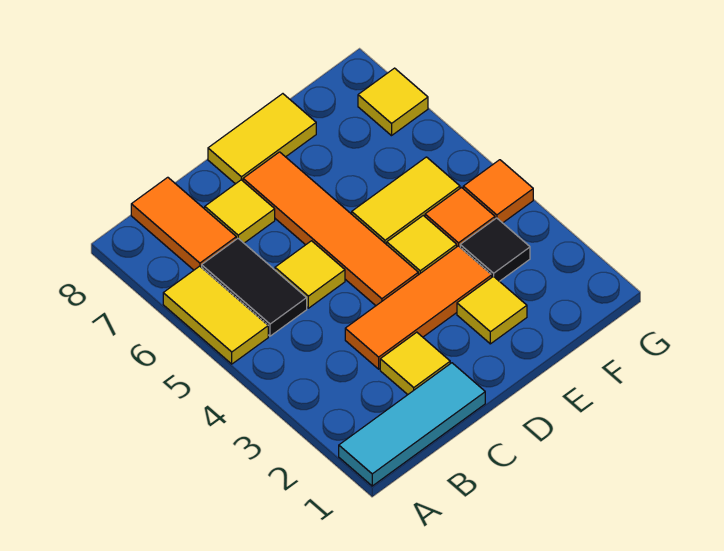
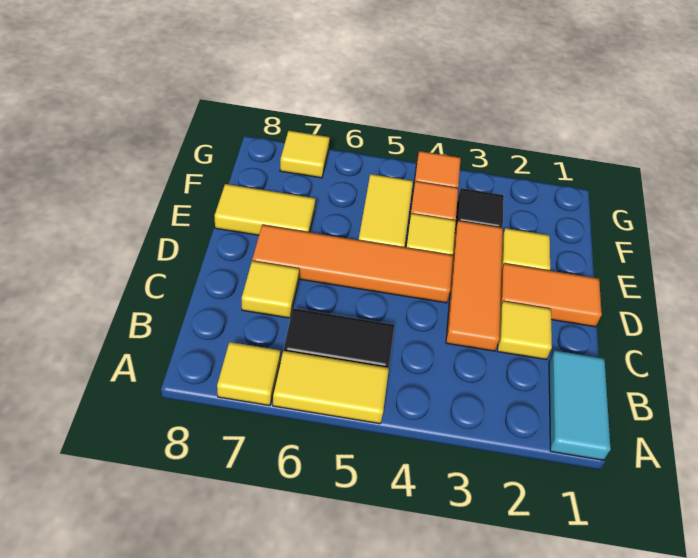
cyan 1x3 tile [339,363,485,486] -> cyan 1x2 tile [549,350,611,460]
orange 1x2 tile [131,177,236,270] -> orange 1x2 tile moved to [500,263,602,327]
yellow 1x1 tile [275,241,345,308] -> yellow 1x1 tile moved to [217,342,280,406]
yellow 1x2 tile [208,94,316,184] -> yellow 1x2 tile turned to [215,184,316,235]

